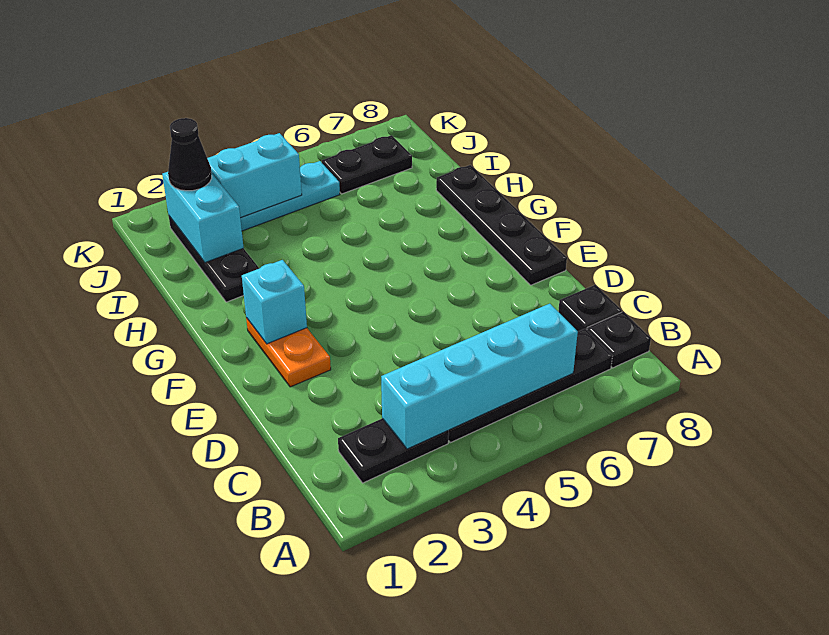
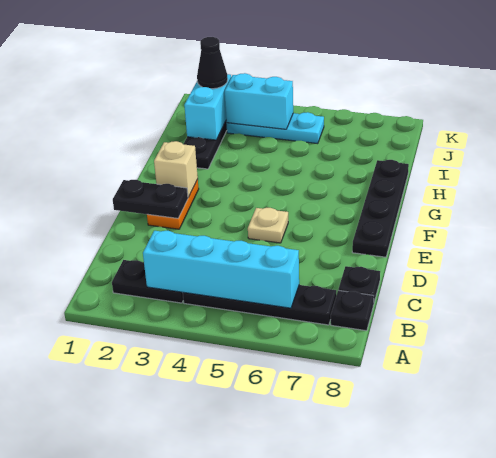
none -> tan 1x1 plate [248,208,288,243]
cyan 1x1 brick [242,260,307,344] -> tan 1x1 brick [154,141,198,197]
black 1x2 plate [322,135,412,194] -> black 1x2 plate moved to [113,180,188,218]

